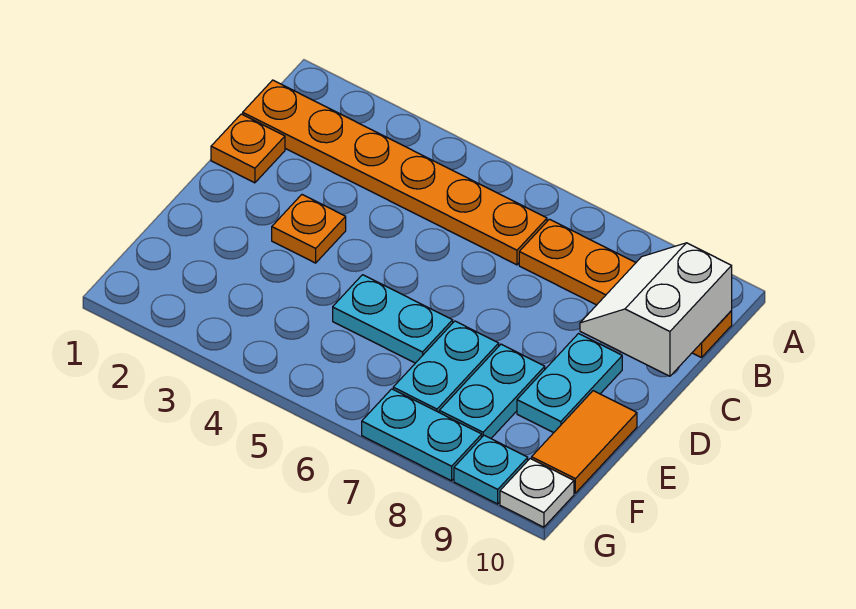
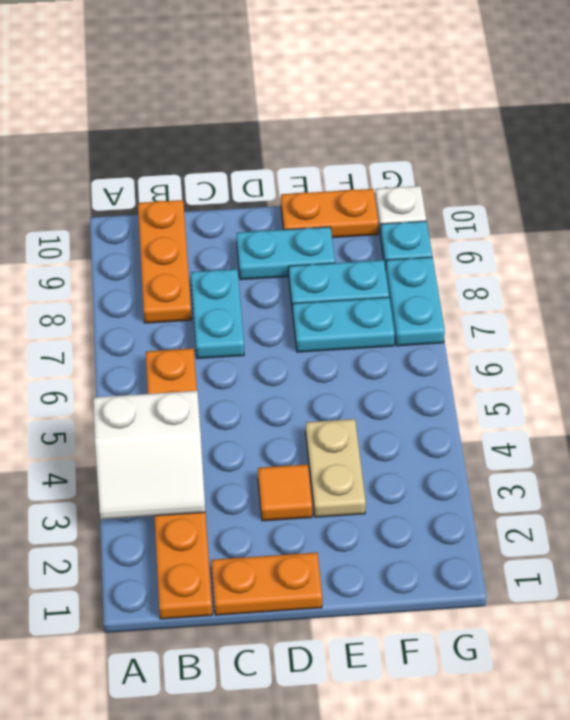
orange 1x4 plate [519,219,732,358] -> orange 1x3 plate [138,200,192,323]
white 2x2 slope [580,243,732,376] -> white 2x2 slope moved to [93,391,205,519]
orange 1x1 plate [211,114,285,183] -> orange 1x2 plate [211,553,322,615]
orange 1x1 plate [272,195,346,263] -> orange 1x1 tile [258,464,312,521]
none -> tan 1x2 plate [306,419,366,517]
cyan 1x2 plate [333,275,453,363] -> cyan 1x2 plate moved to [191,269,244,359]
orange 1x2 tile [532,391,637,493] -> orange 1x2 plate [281,189,378,238]

